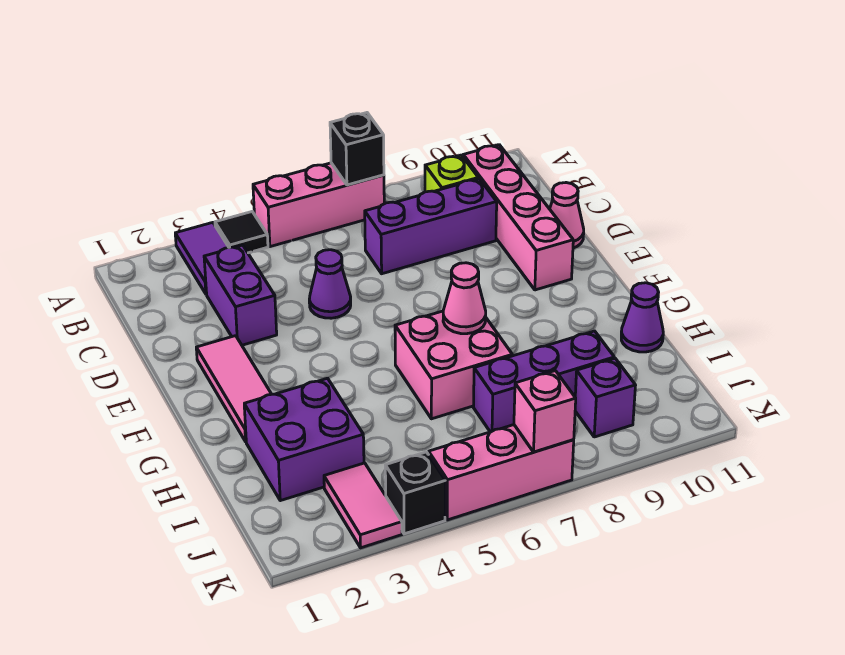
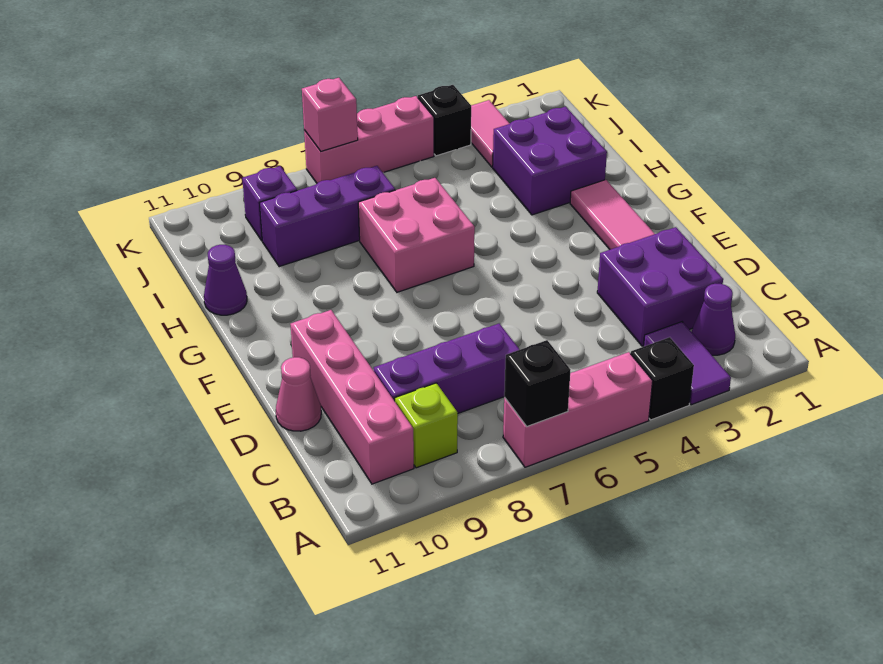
black 1x1 tile [215,212,268,253] -> black 1x1 brick [630,337,694,420]
purple 1x2 brick [204,245,277,345] -> purple 2x2 brick [597,227,723,346]
purple 1x1 cone [309,250,351,318] -> purple 1x1 cone moved to [692,284,735,355]
pink 1x1 cone [443,263,486,334] -> none

